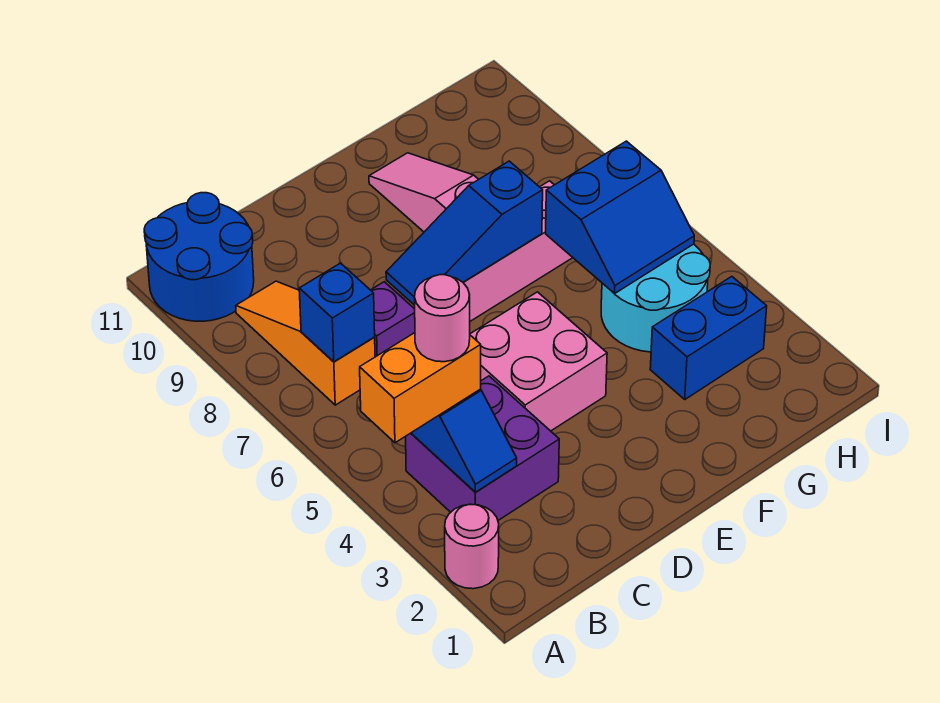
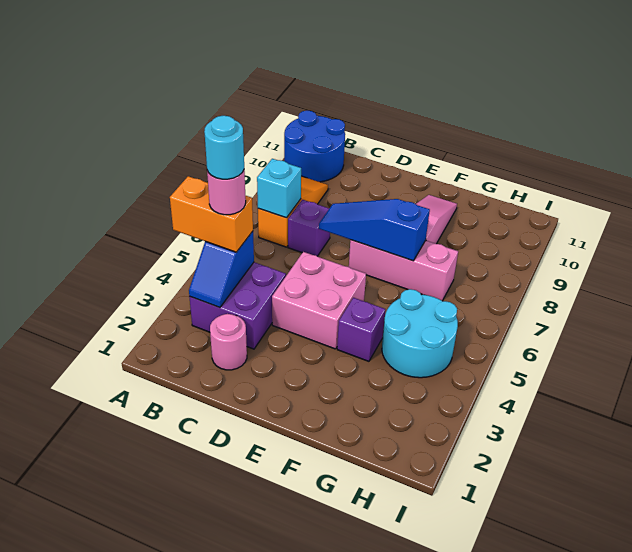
pink 1x1 round brick [445,504,499,589] -> pink 1x1 round brick moved to [210,314,247,370]
none -> cyan 1x1 round brick [204,116,244,179]
blue 1x1 brick [299,263,375,362] -> cyan 1x1 brick [257,159,301,218]
none -> purple 1x1 brick [337,298,385,361]
blue 1x2 brick [650,277,767,399] -> none
blue 2x2 slope [546,141,694,294] -> none

